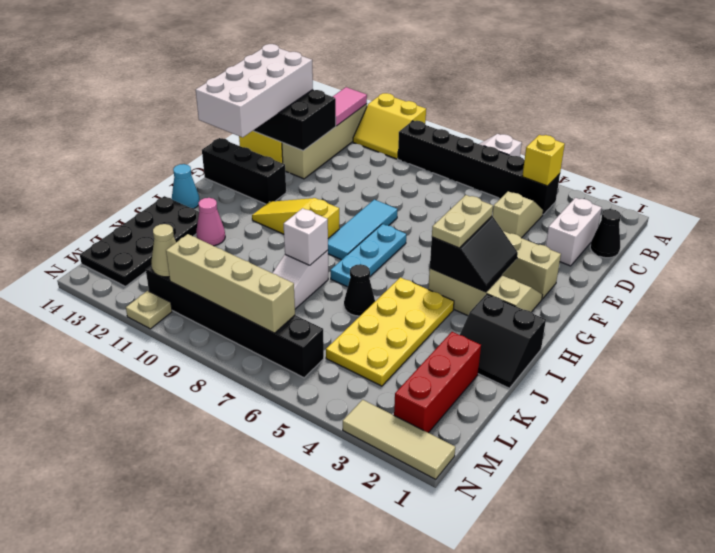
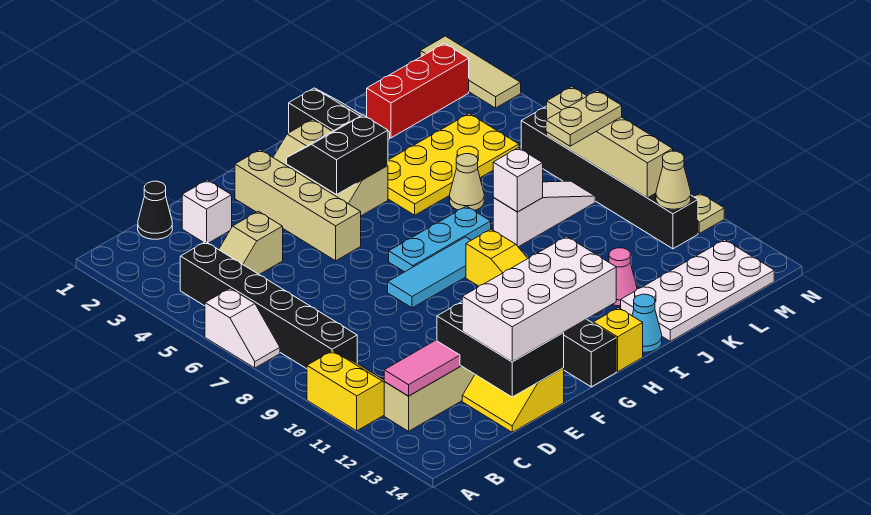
yellow 1x1 brick [522,135,565,186] -> yellow 1x1 brick moved to [593,308,643,372]
white 1x2 brick [546,198,602,266] -> white 1x1 brick [182,180,232,243]
tan 1x2 plate [432,195,493,248] -> tan 1x2 plate moved to [546,91,622,146]
black 1x1 cone [344,264,375,316] -> tan 1x1 cone [450,154,484,211]
black 2x4 plate [80,196,199,286] -> white 2x4 plate [621,240,774,341]

